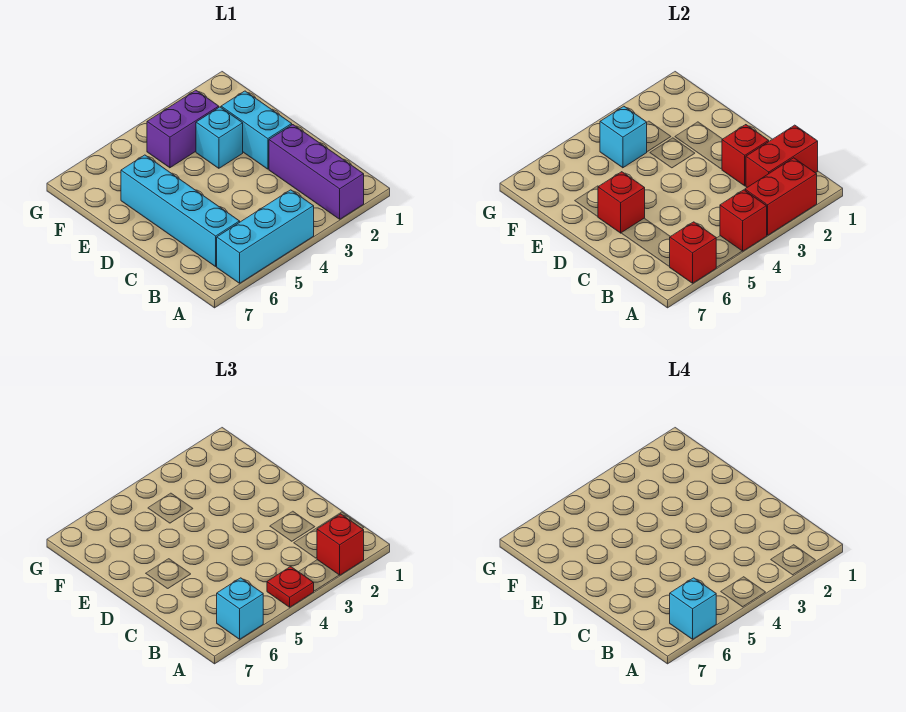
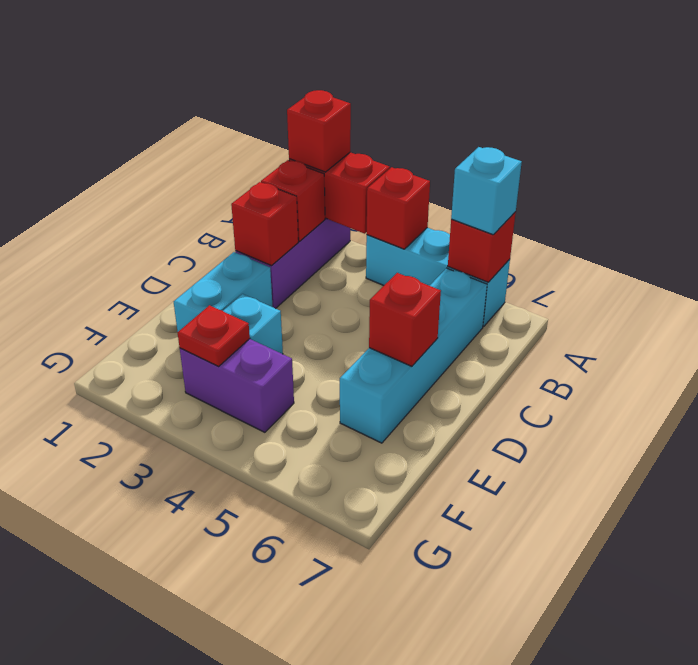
red 1x1 plate [267,567,314,607] -> red 1x1 plate moved to [178,305,250,366]
cyan 1x1 brick [670,578,716,639] -> none
red 1x2 brick [746,125,818,187] -> red 1x1 brick [261,160,325,241]
cyan 1x1 brick [600,106,647,168] -> none

